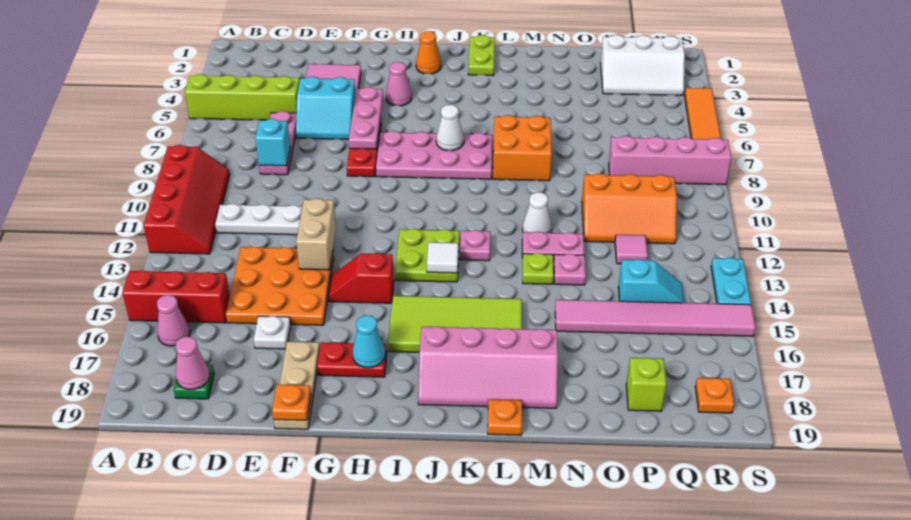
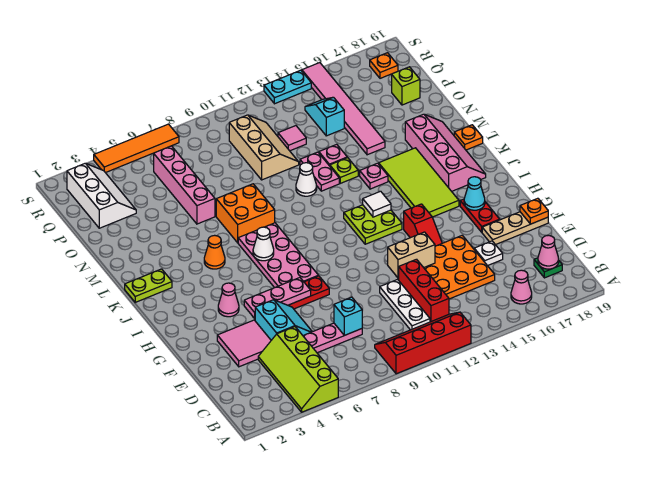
red 1x3 brick [123,270,230,323] -> red 1x3 brick moved to [399,259,449,322]
orange 1x1 cone [416,31,441,74] -> orange 1x1 cone moved to [204,235,225,269]
pink 1x1 plate [460,230,490,261] -> pink 1x1 plate moved to [360,163,388,189]
orange 2x3 slope [582,174,677,244] -> tan 2x3 slope [229,115,299,180]
pink 1x4 brick [609,136,731,185] -> pink 1x4 brick moved to [154,146,215,224]

